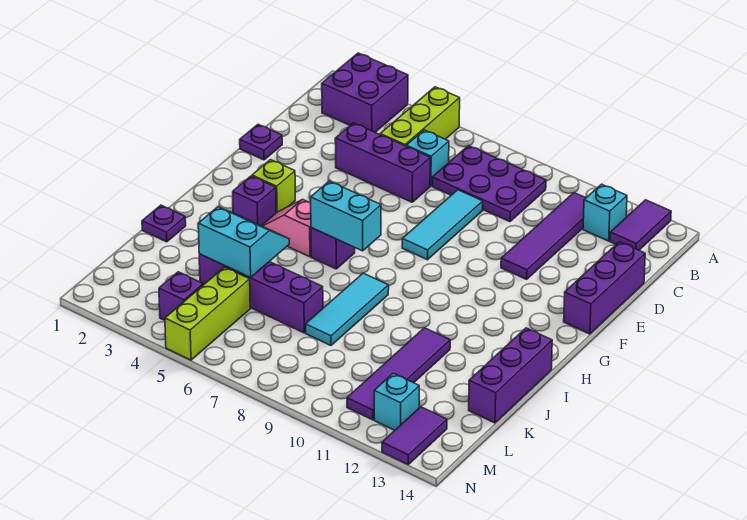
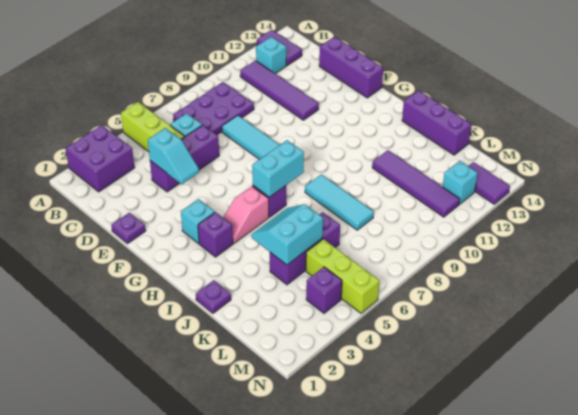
none -> cyan 1x2 slope [148,128,199,184]
lime 1x1 brick [252,160,295,213] -> cyan 1x1 brick [181,199,215,244]
purple 1x4 brick [199,254,323,333] -> purple 1x3 brick [270,212,340,285]

